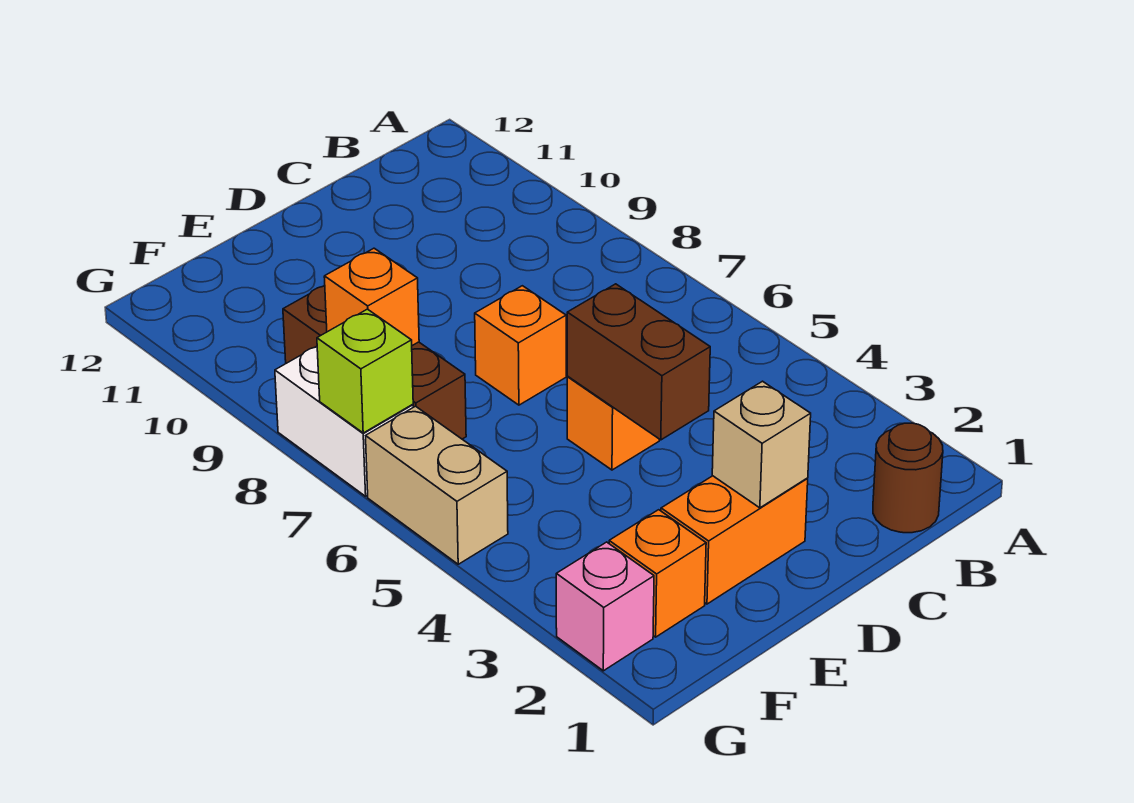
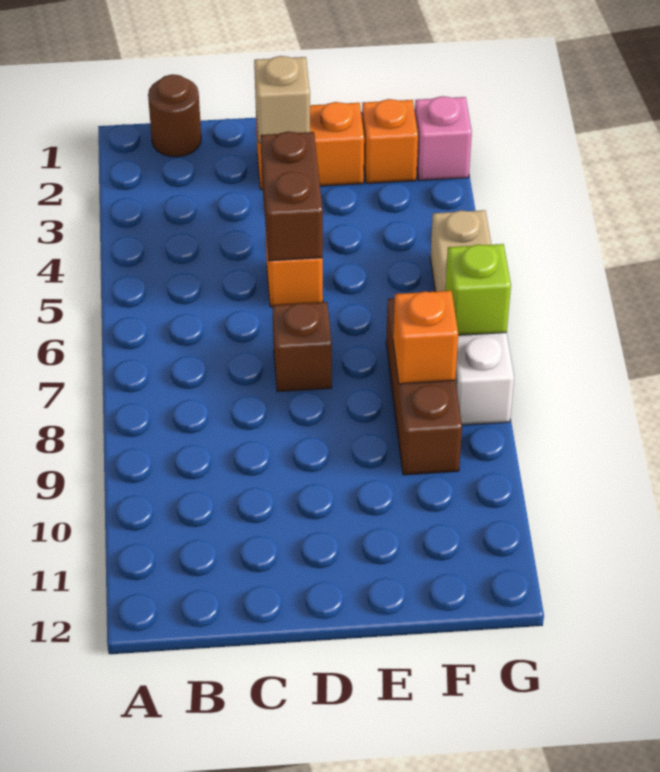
orange 1x1 brick [475,286,566,405] -> brown 1x1 brick [272,302,332,392]

